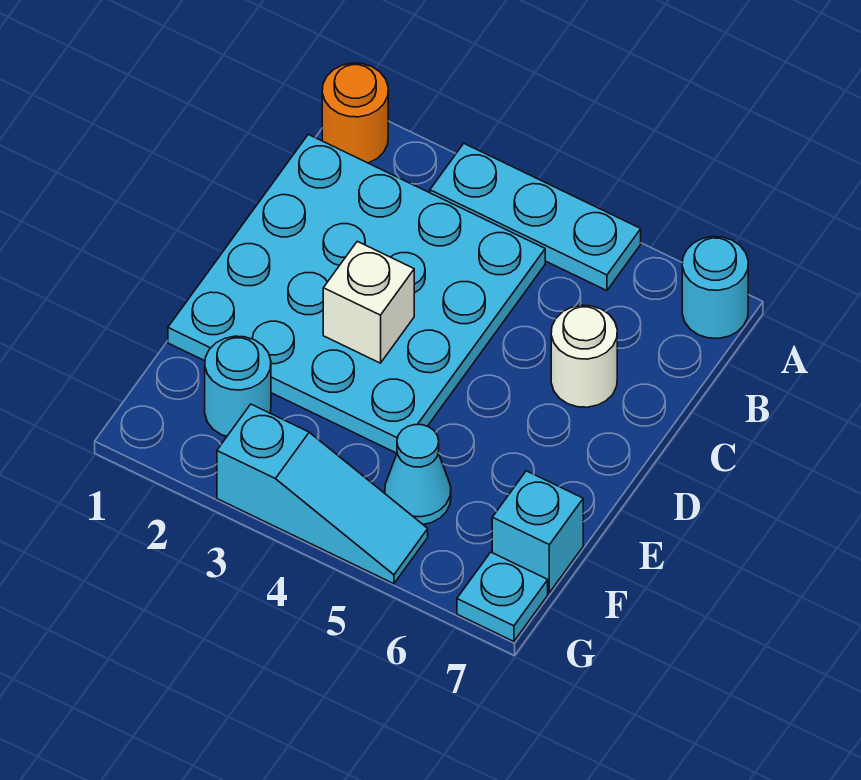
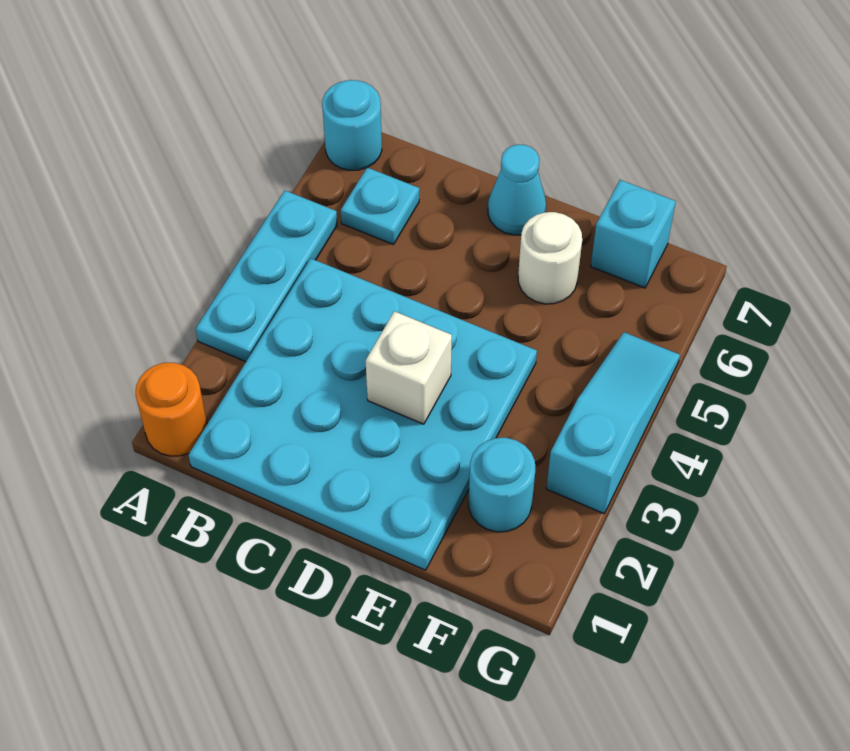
white 1x1 round brick [551,305,617,407] -> white 1x1 round brick moved to [518,212,582,304]
cyan 1x1 cone [385,425,451,524] -> cyan 1x1 cone moved to [488,144,546,235]
cyan 1x1 plate [457,552,548,641] -> cyan 1x1 plate moved to [341,167,419,245]

